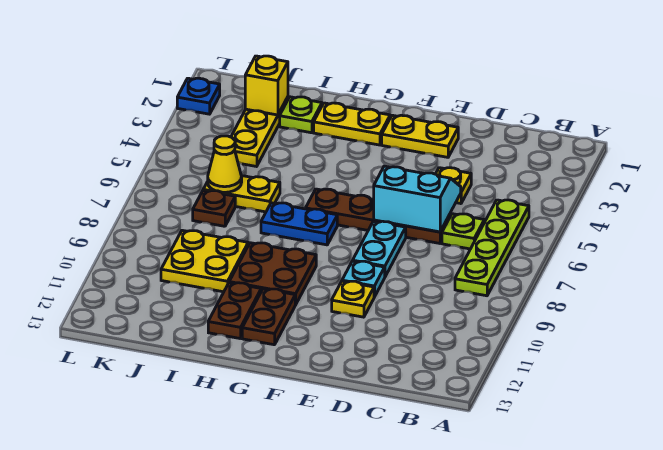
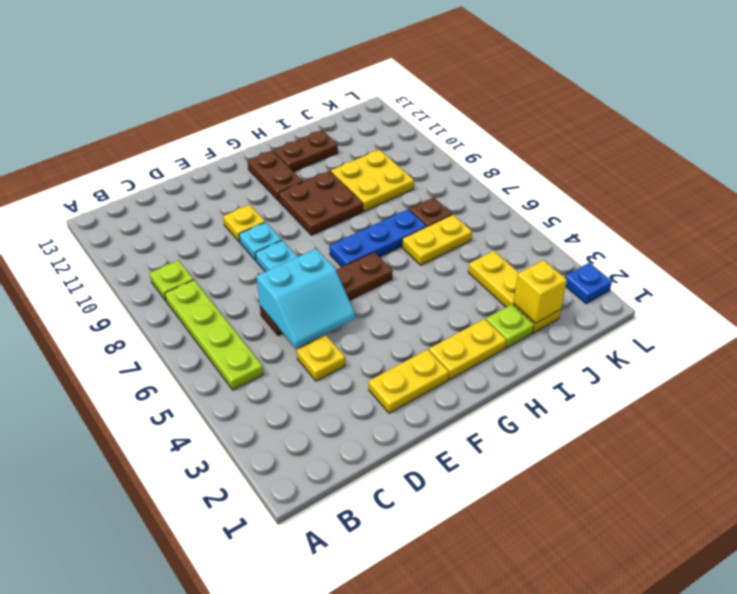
lime 1x1 plate [442,214,484,249] -> lime 1x1 plate moved to [150,260,194,301]
blue 1x2 plate [261,203,337,245] -> blue 1x3 plate [329,209,426,267]
brown 1x2 plate [208,283,261,339] -> brown 1x2 plate turned to [273,130,338,172]
yellow 1x1 cone [208,136,242,192] -> none

